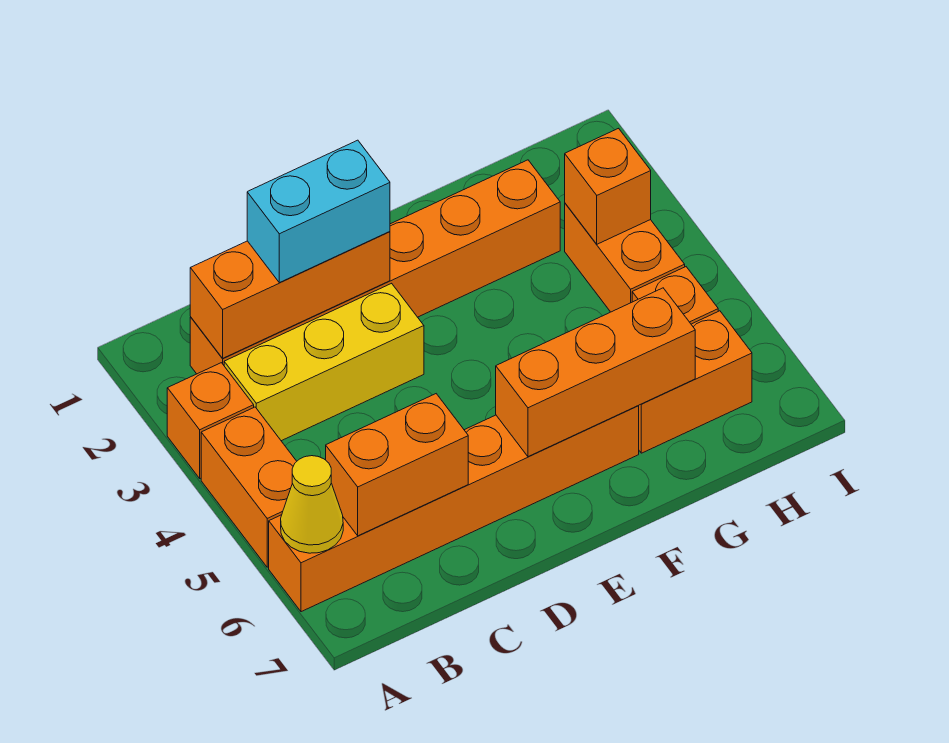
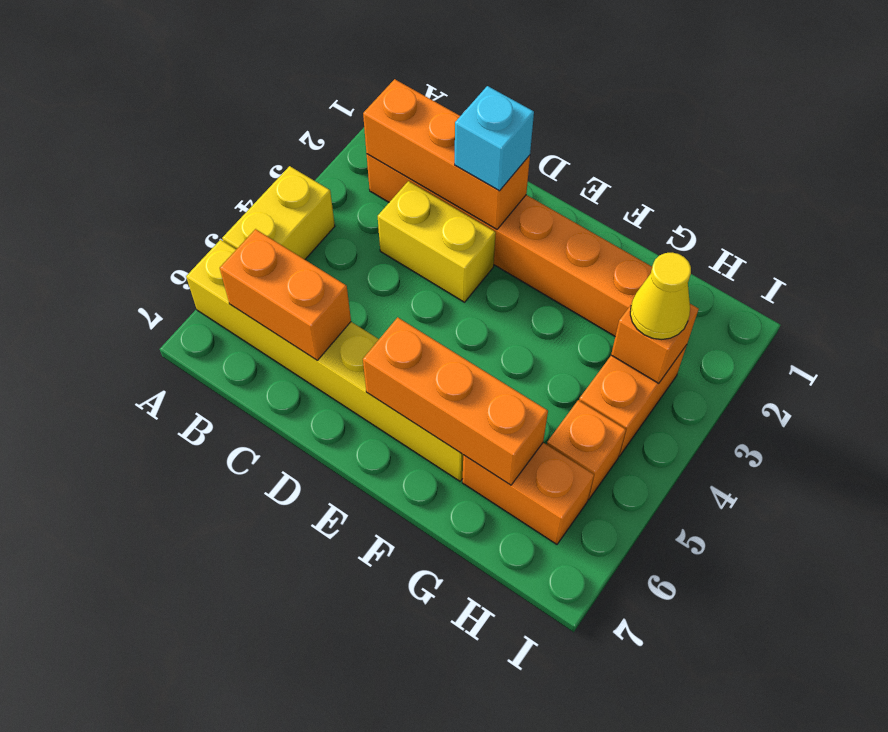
orange 1x1 brick [167,363,254,478] -> none
orange 1x2 brick [201,407,297,567] -> yellow 1x2 brick [222,166,335,259]
orange 1x6 brick [269,406,639,612] -> yellow 1x6 brick [186,240,463,481]
yellow 1x1 cone [281,456,343,553] -> yellow 1x1 cone moved to [630,253,691,340]
yellow 1x3 brick [224,283,424,441] -> yellow 1x2 brick [378,181,496,302]
cyan 1x2 brick [247,140,390,283] -> cyan 1x1 brick [455,86,534,191]

